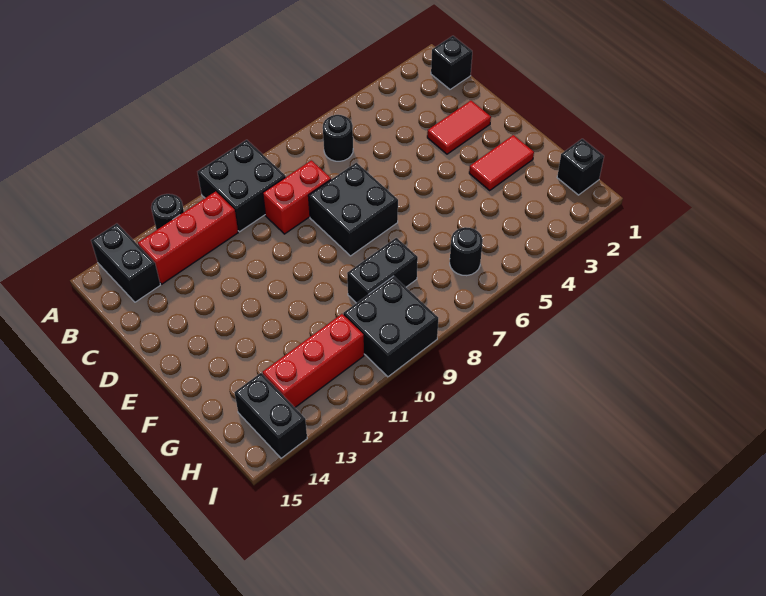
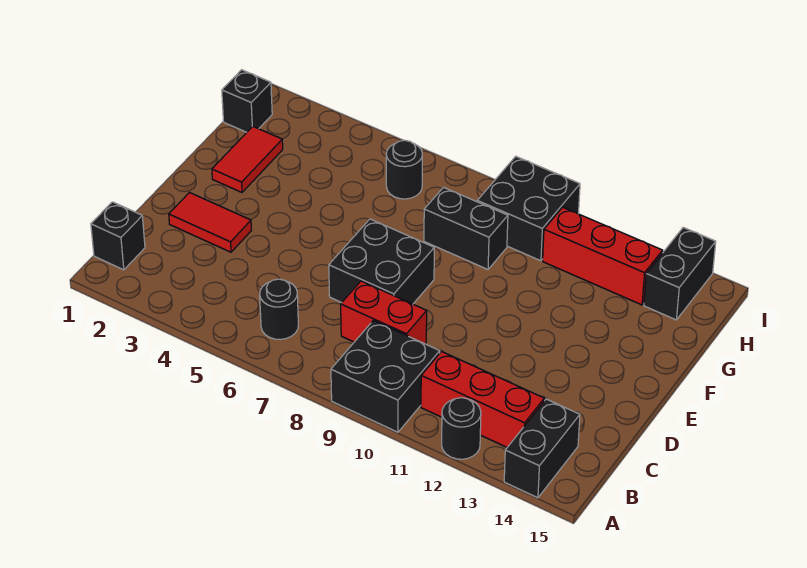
red 1x2 tile [469,135,534,190] -> red 1x2 tile turned to [212,127,283,192]

